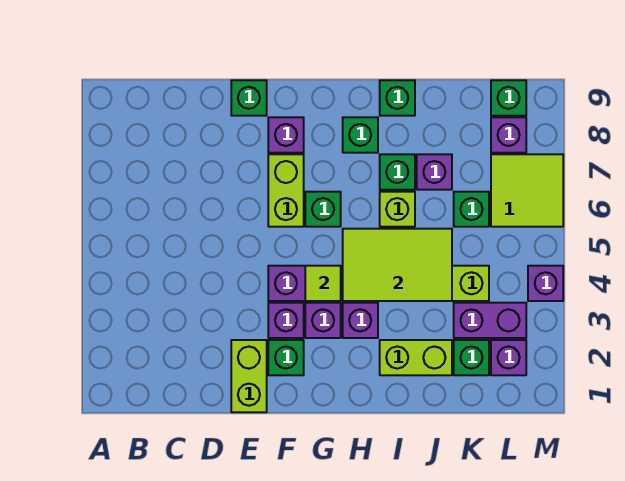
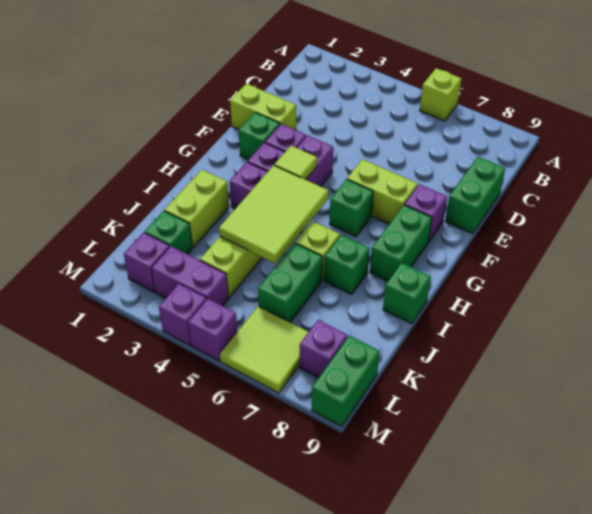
none -> lime 1x1 brick [420,68,461,121]
green 1x1 brick [231,80,267,116] -> green 1x2 brick [445,157,505,234]
green 1x1 brick [343,117,378,153] -> green 1x2 brick [370,205,432,281]
purple 1x1 brick [417,154,452,190] -> purple 1x1 brick moved to [188,299,237,361]
purple 1x2 brick [454,303,526,338] -> purple 1x2 brick turned to [151,246,228,306]
green 1x1 brick [454,192,489,227] -> green 1x2 brick [258,243,323,322]
green 1x1 brick [491,80,526,116] -> green 1x2 brick [312,336,380,426]

